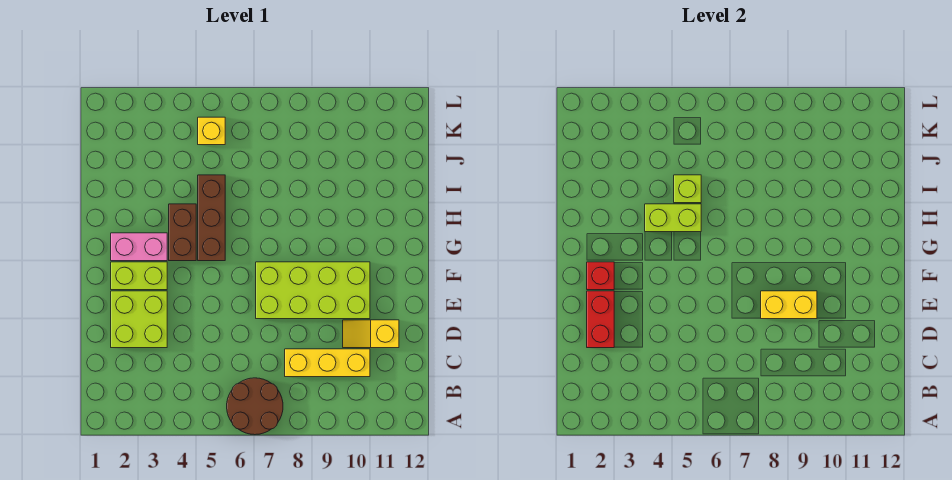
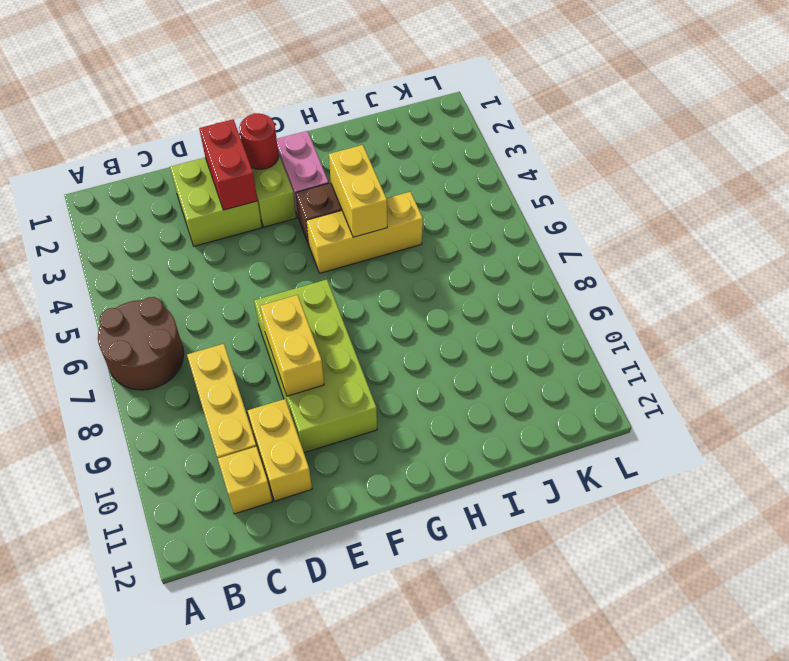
red 1x2 brick [587,291,614,348] -> red 1x2 brick turned to [199,119,258,210]
yellow 1x2 slope [343,320,399,348] -> yellow 1x2 brick [248,399,312,501]
red 1x1 brick [587,262,614,290] -> red 1x1 round brick [239,113,279,169]
brown 1x3 brick [198,175,225,261] -> yellow 1x3 brick [307,192,423,273]
lime 1x2 brick [645,204,701,232] -> yellow 1x2 brick [329,145,387,237]
lime 1x1 brick [674,175,701,203] -> none
yellow 1x1 brick [198,117,225,145] -> yellow 1x1 brick moved to [218,446,272,514]

